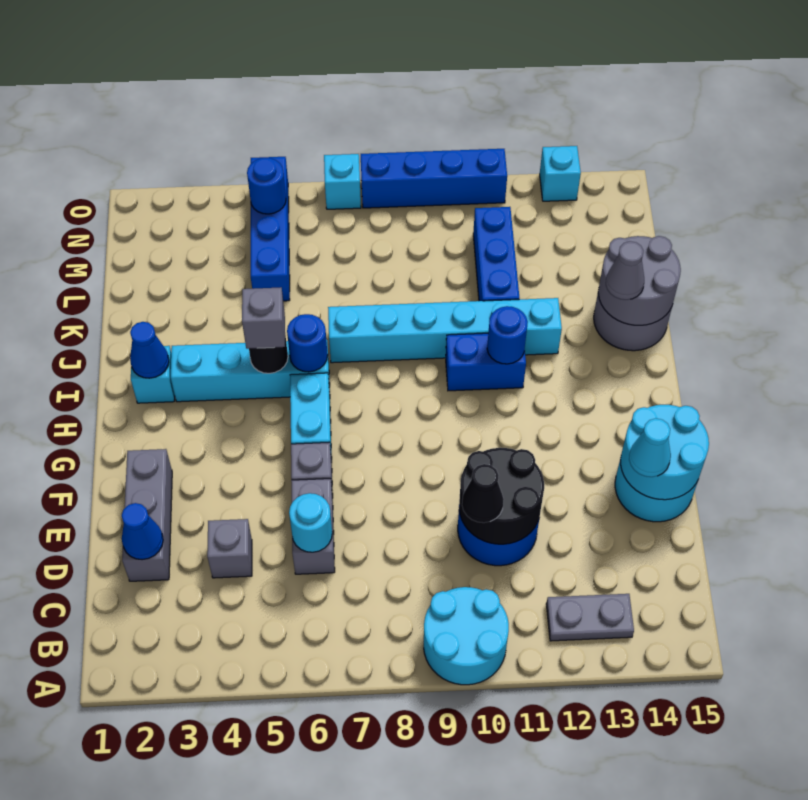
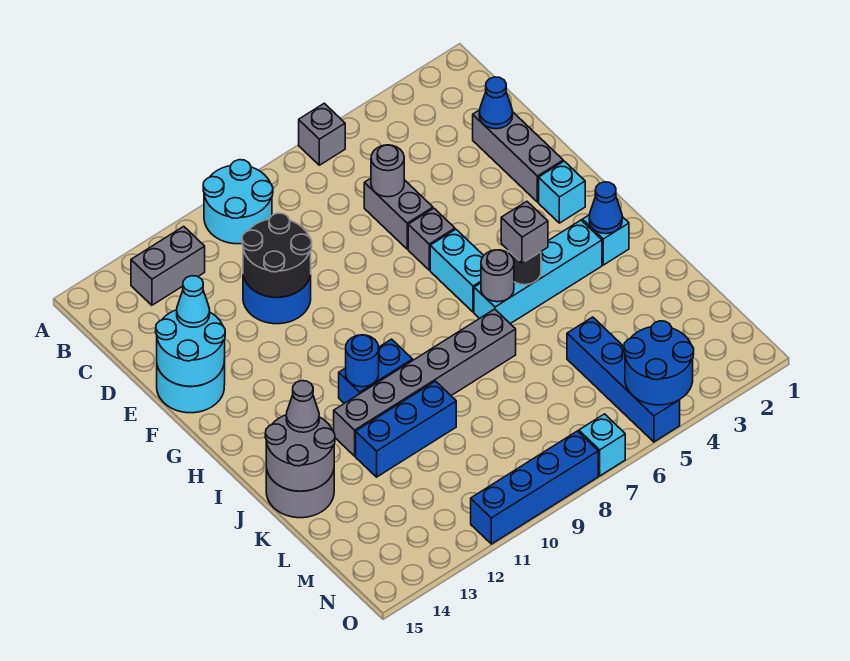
grey 1x2 plate [546,594,634,641] -> grey 1x2 brick [131,226,205,305]
grey 1x1 brick [207,519,252,578] -> grey 1x1 brick moved to [299,103,345,165]
cyan 1x1 round brick [289,493,332,552] -> grey 1x1 round brick [371,145,404,197]
black 1x1 cone [462,464,504,523] -> none
blue 1x1 round brick [287,314,328,372] -> grey 1x1 round brick [481,250,514,302]
cyan 1x6 brick [328,298,562,363] -> grey 1x6 brick [334,309,516,456]
blue 1x3 brick [473,207,519,301] -> blue 1x3 brick turned to [356,381,456,477]
blue 1x1 round brick [247,158,286,214] -> blue 2x2 round brick [624,321,694,405]
cyan 1x1 brick [540,146,581,201] -> cyan 1x1 brick moved to [539,161,585,223]

